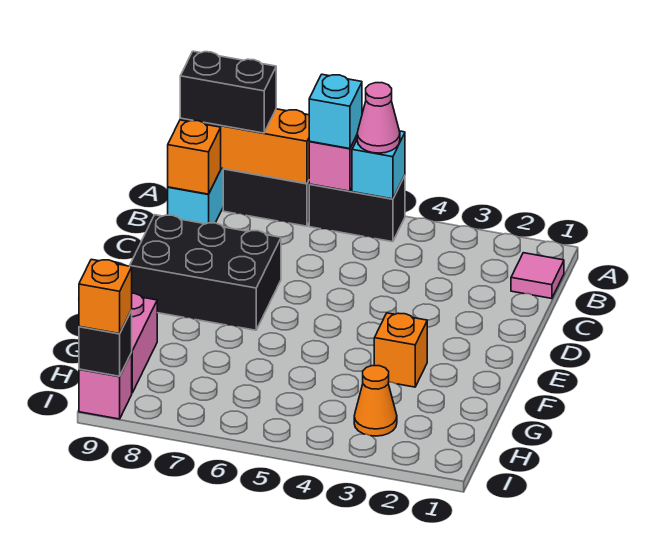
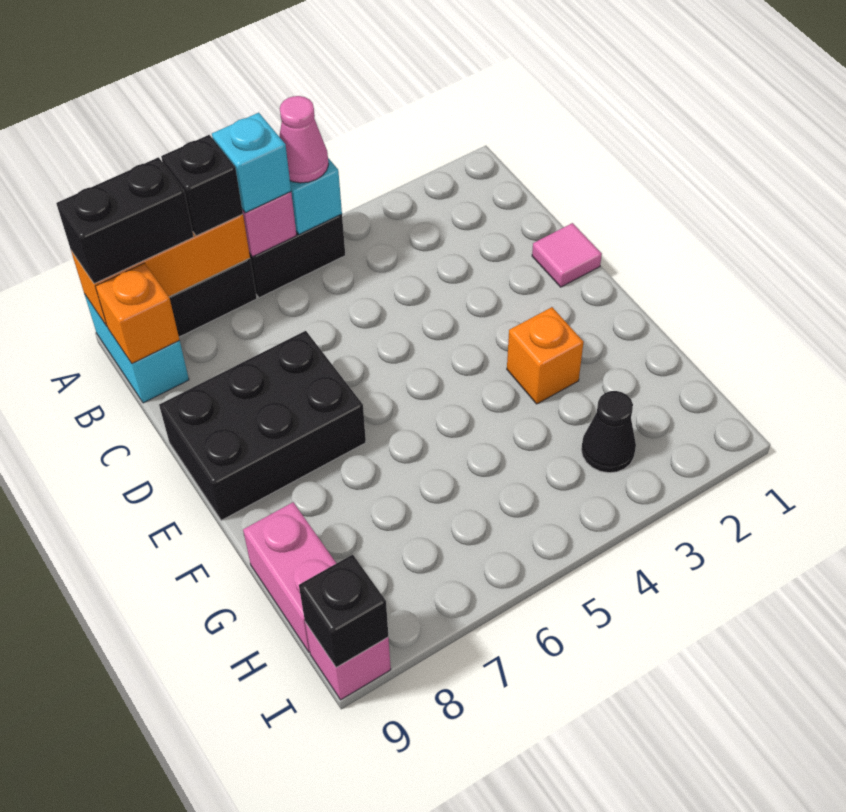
none -> black 1x1 brick [161,135,243,236]
pink 1x1 tile [511,253,564,299] -> pink 1x1 tile moved to [532,223,602,287]
orange 1x1 cone [354,366,397,436] -> black 1x1 cone [581,391,636,473]
orange 1x1 brick [79,259,132,334] -> none

